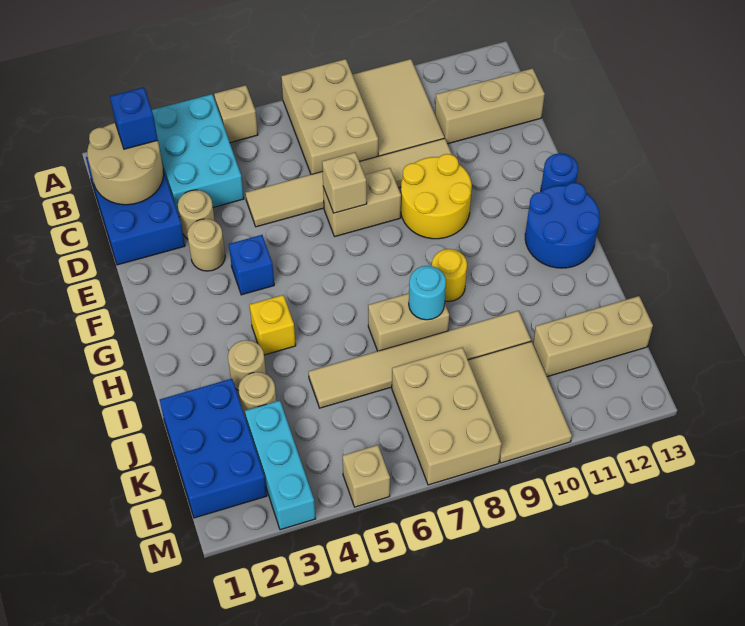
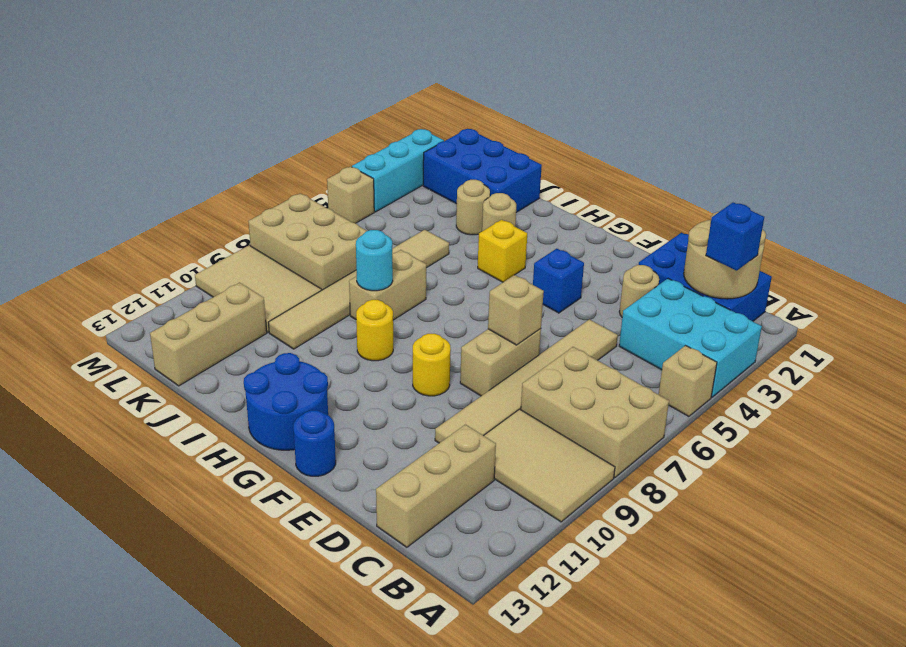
tan 1x1 round brick [187,219,225,271] -> none
yellow 2x2 round brick [401,154,472,239] -> yellow 1x1 round brick [413,334,451,396]
cyan 1x3 brick [245,401,315,530] -> cyan 1x3 brick turned to [352,129,444,212]

